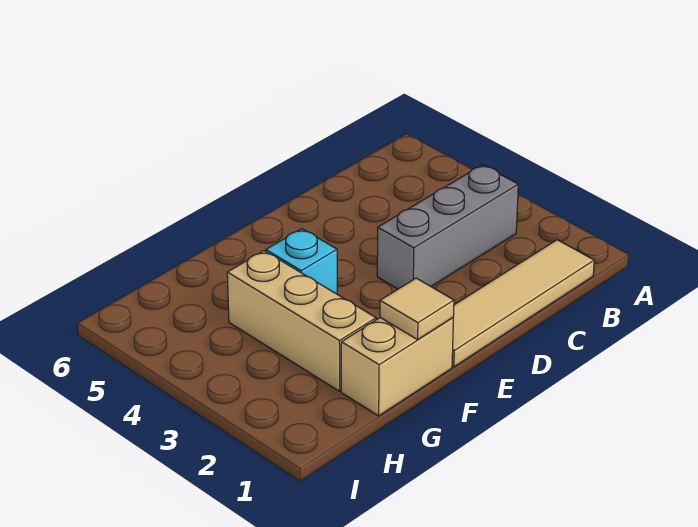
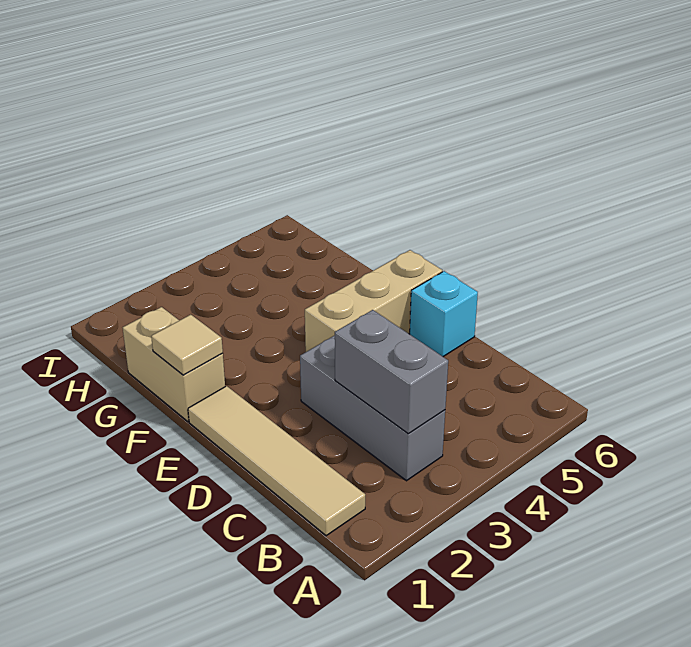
none -> grey 1x2 brick [335,310,448,434]
cyan 1x1 brick [266,229,337,294] -> cyan 1x1 brick moved to [410,271,478,357]
tan 1x3 brick [227,251,376,391] -> tan 1x3 brick moved to [305,250,442,352]

